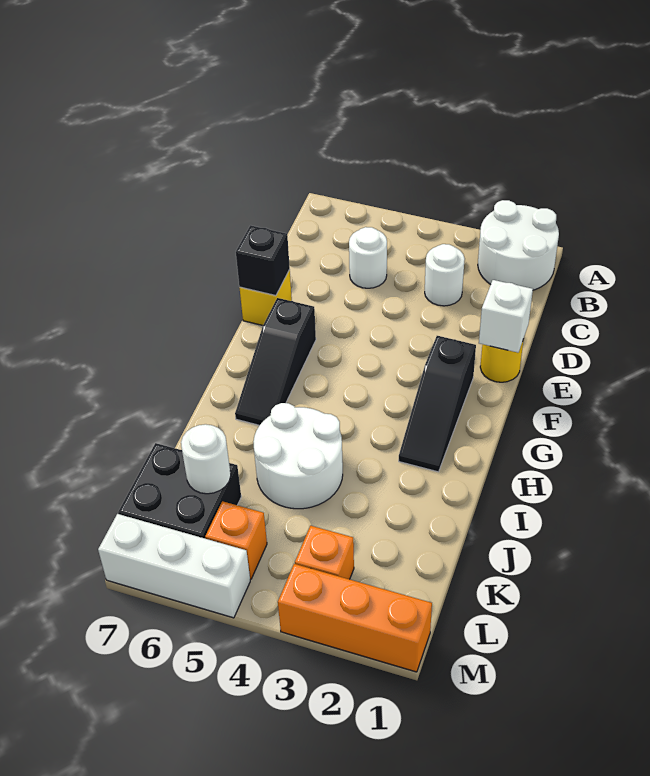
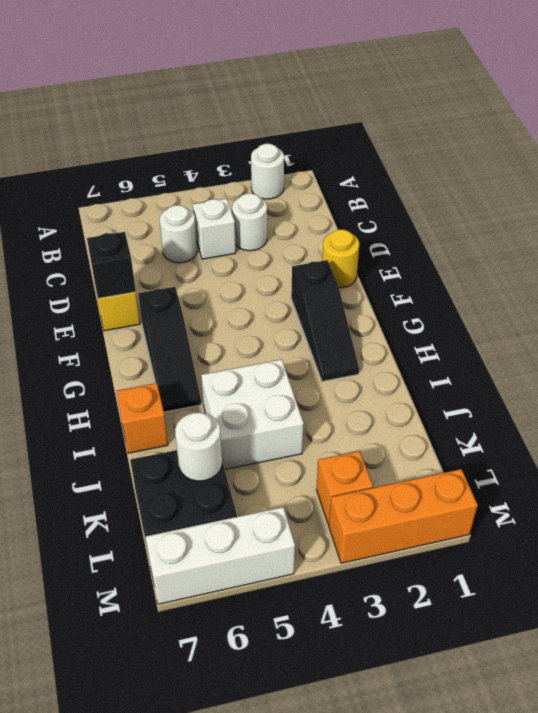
white 2x2 round brick [478,200,559,290] -> white 1x1 round brick [251,144,284,199]
white 1x1 brick [479,280,533,353] -> white 1x1 brick moved to [193,199,236,259]
white 2x2 round brick [253,403,343,509] -> white 2x2 brick [201,359,304,470]
orange 1x1 brick [205,501,267,579] -> orange 1x1 brick moved to [117,383,168,453]

